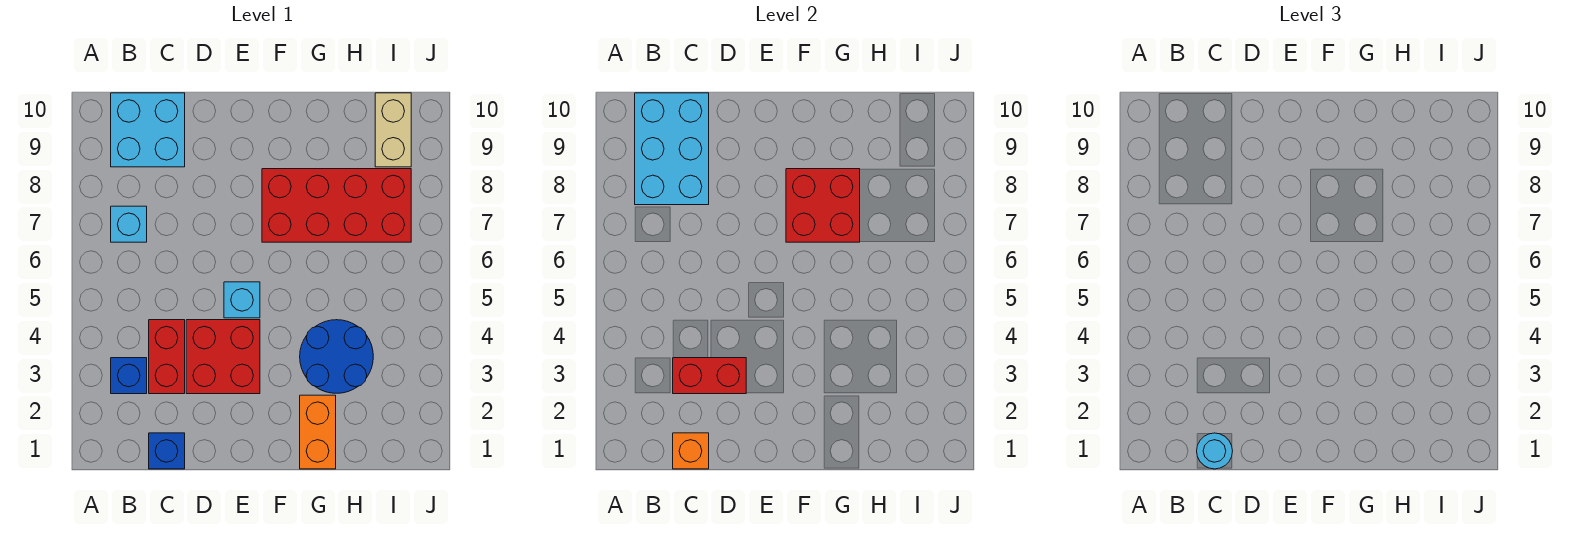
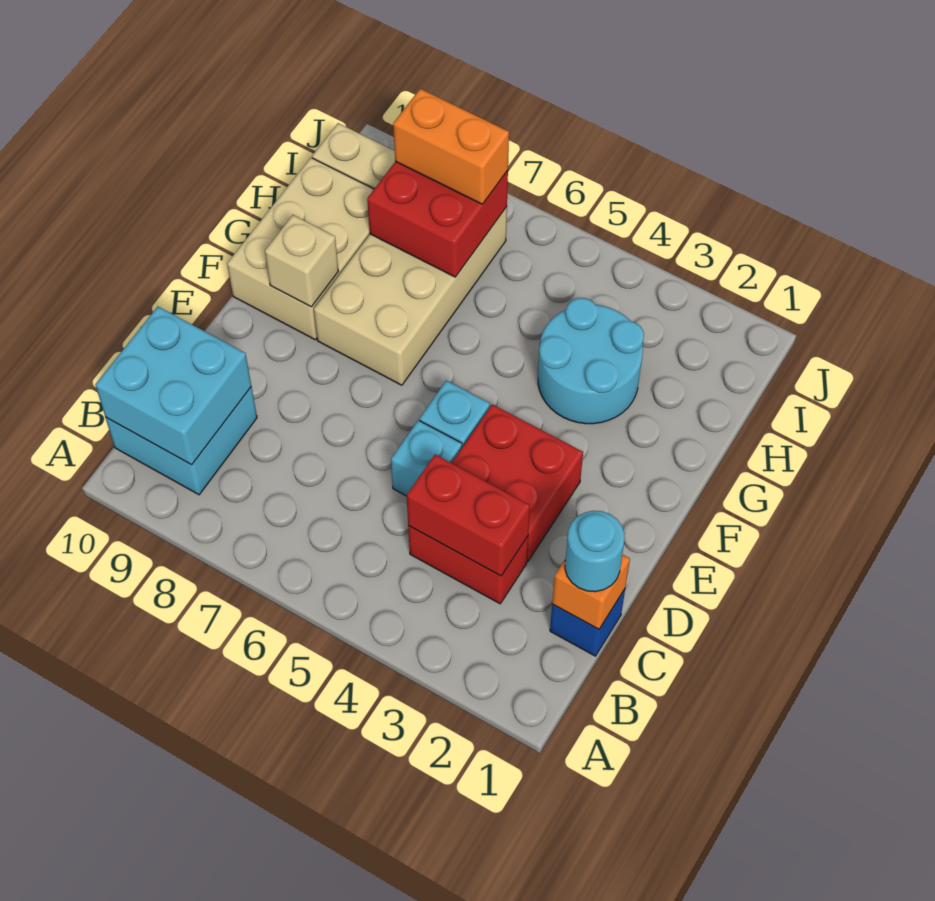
blue 1x1 brick [111,358,147,394] -> none
cyan 1x1 brick [111,206,147,242] -> cyan 1x1 brick moved to [391,420,462,496]
cyan 2x3 brick [635,93,709,205] -> cyan 2x2 brick [95,307,251,465]
red 1x2 brick [673,358,746,394] -> red 1x2 brick turned to [407,455,530,576]
red 2x4 brick [262,169,411,242] -> tan 2x4 brick [314,207,507,385]
red 2x2 brick [786,169,860,242] -> red 2x2 brick moved to [367,161,508,277]
none -> tan 2x3 brick [227,158,374,340]
none -> tan 1x1 brick [265,215,338,307]
orange 1x2 brick [300,395,336,469] -> orange 1x2 brick moved to [393,89,509,204]
blue 2x2 round brick [300,320,373,393] -> cyan 2x2 round brick [538,298,644,424]

